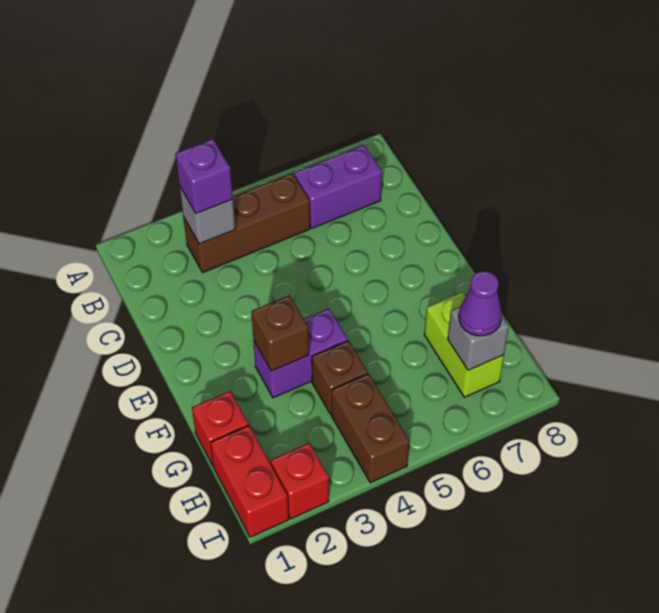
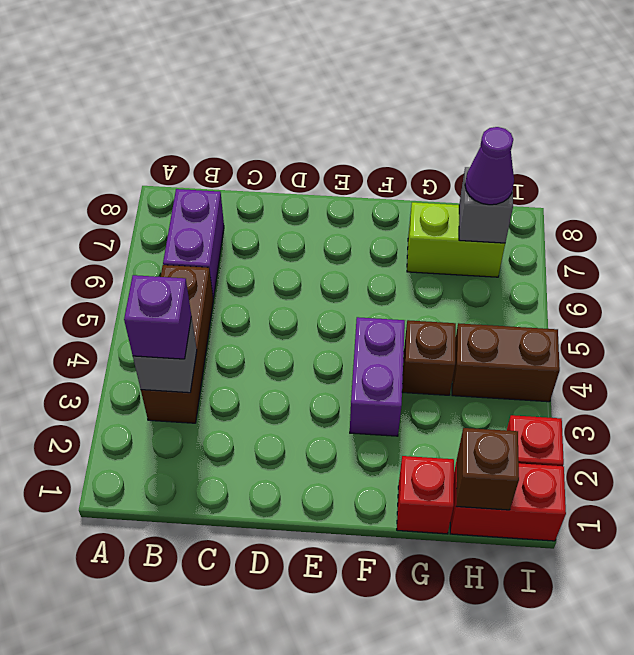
brown 1x1 brick [251,295,309,371] -> brown 1x1 brick moved to [456,428,519,510]

